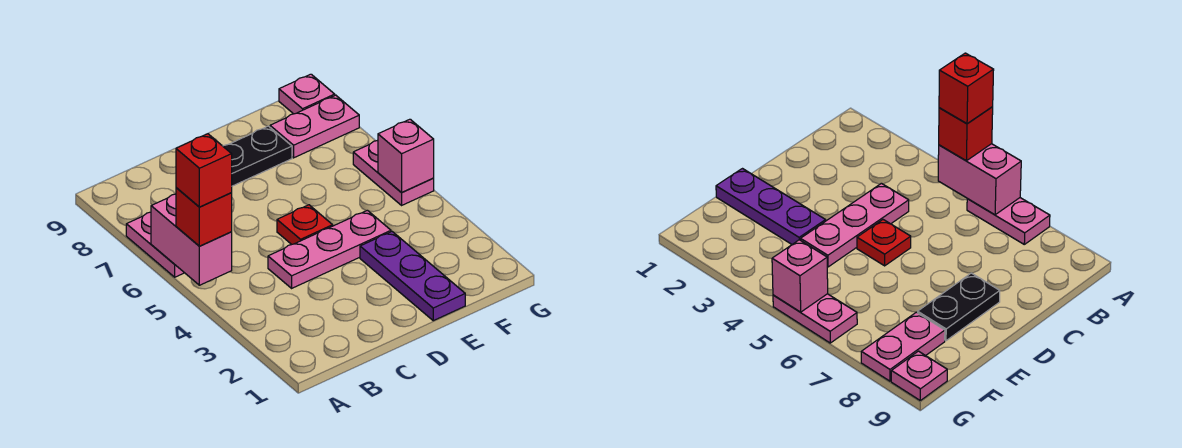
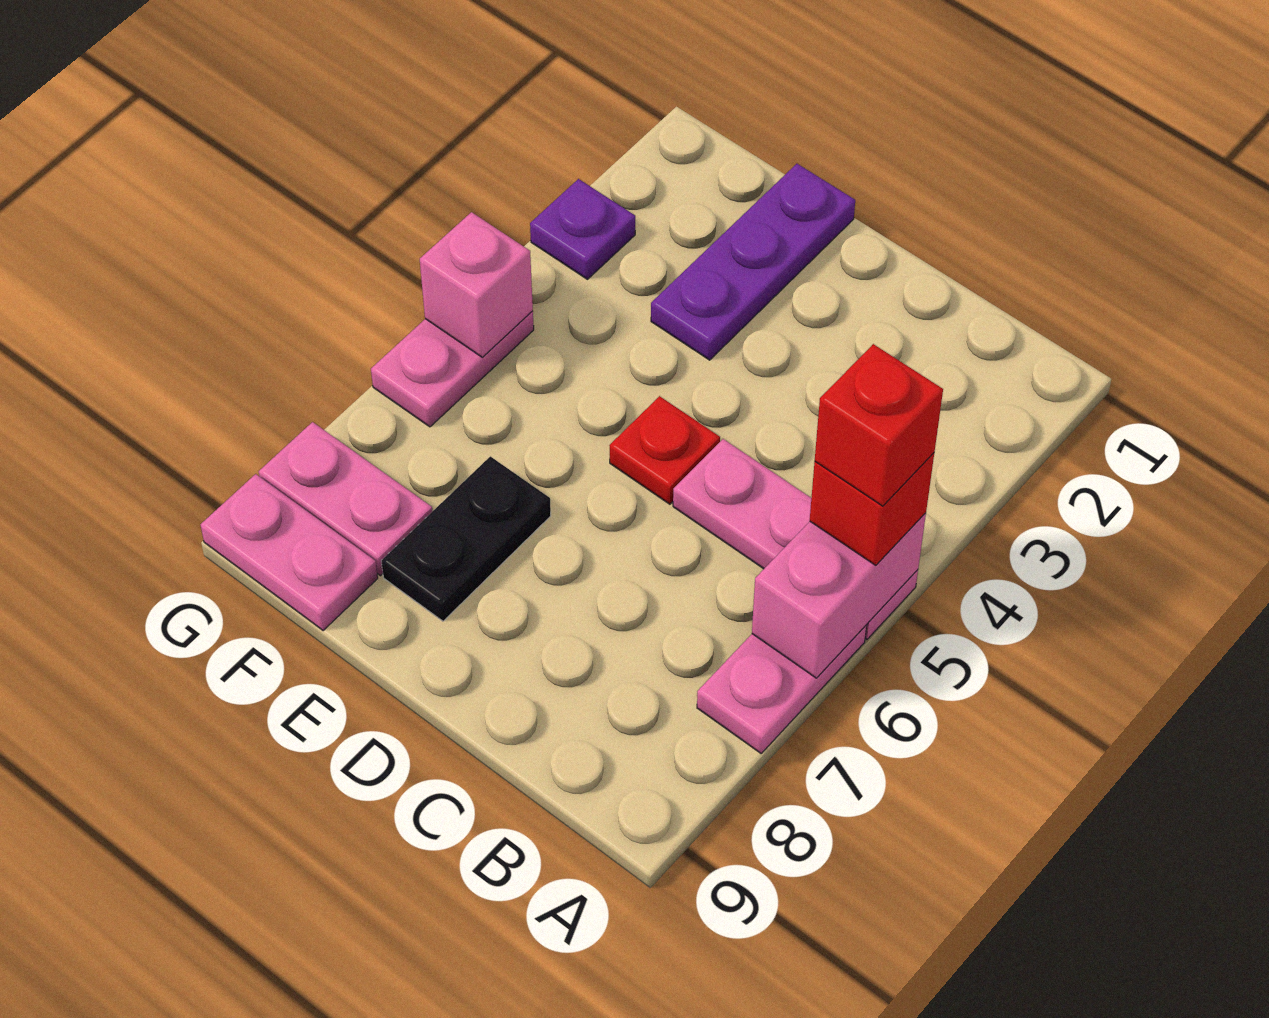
pink 1x3 plate [268,210,391,288] -> pink 1x3 plate moved to [673,439,918,639]
black 1x2 plate [223,126,292,186] -> black 1x2 plate turned to [381,456,551,621]
none -> purple 1x1 plate [530,179,635,279]
pink 1x1 plate [279,74,335,114] -> pink 1x2 plate [201,474,378,631]

